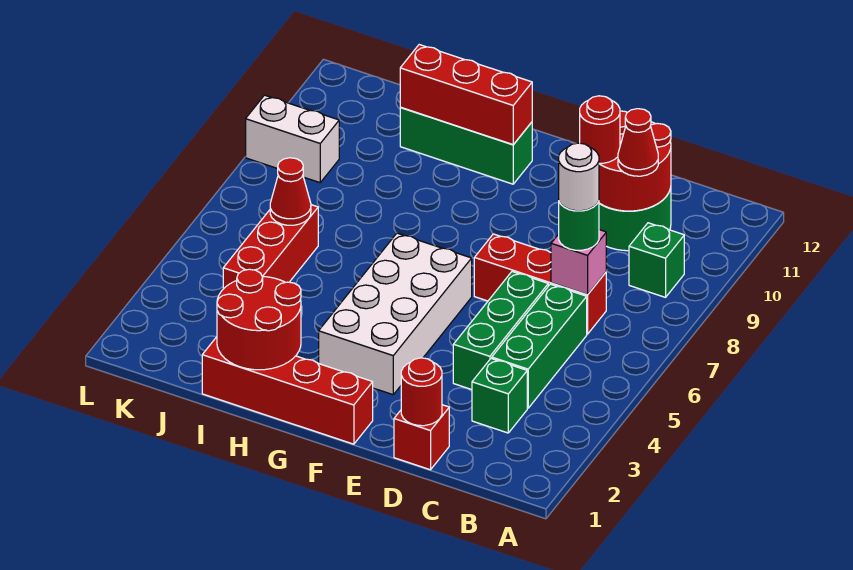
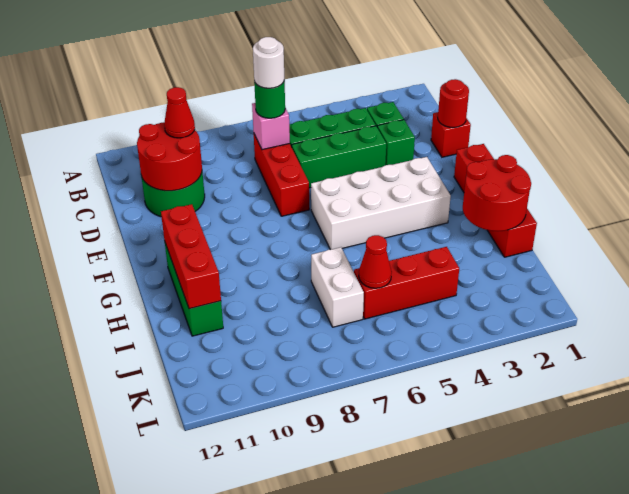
green 1x1 brick [629,223,684,297] -> green 1x1 brick moved to [377,120,415,165]
red 1x1 round brick [580,96,620,163] -> none
white 1x2 brick [246,95,339,182] -> white 1x2 brick moved to [311,247,364,327]

